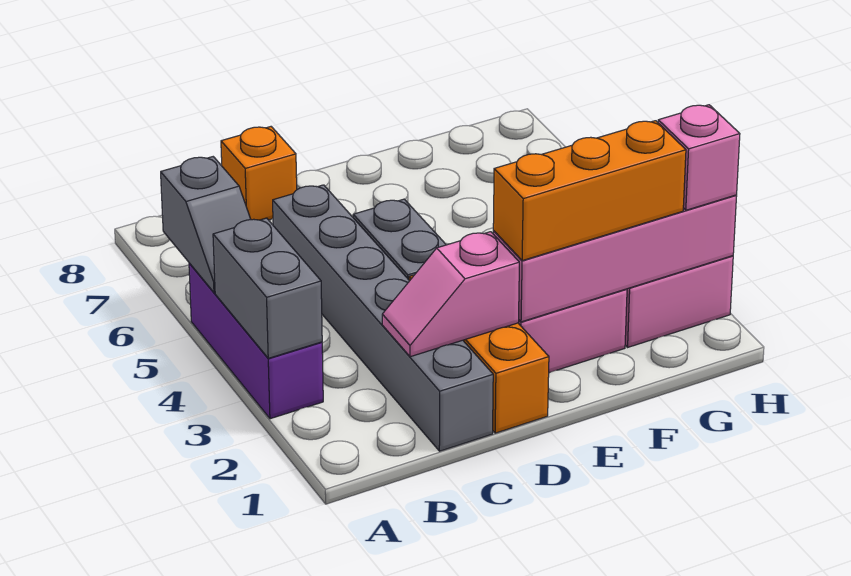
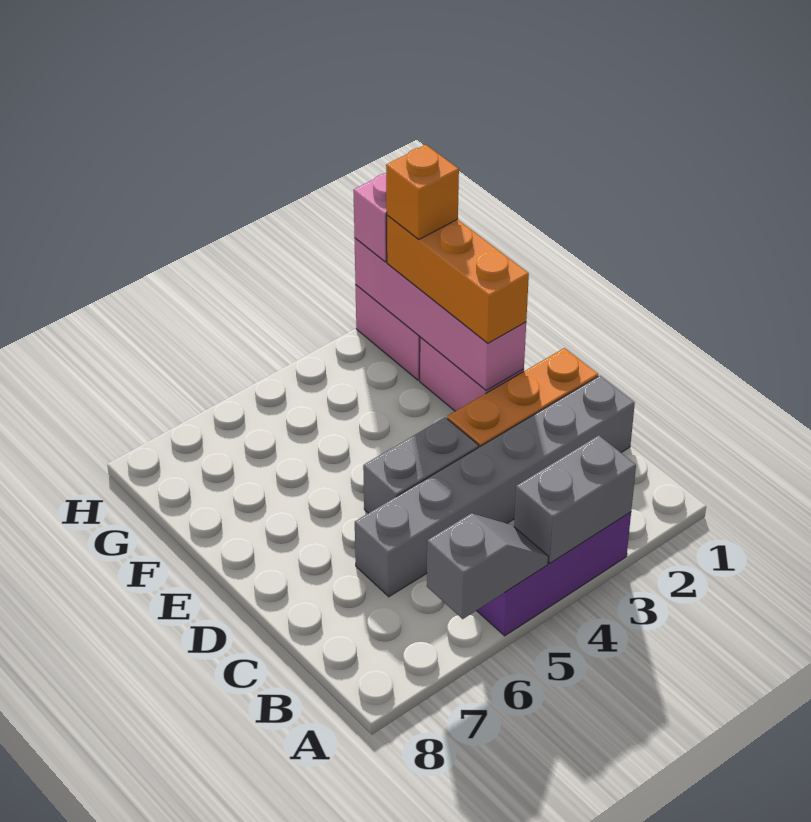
pink 1x2 slope [382,232,519,357] -> none
orange 1x1 brick [221,127,297,220] -> orange 1x1 brick moved to [386,145,459,239]

